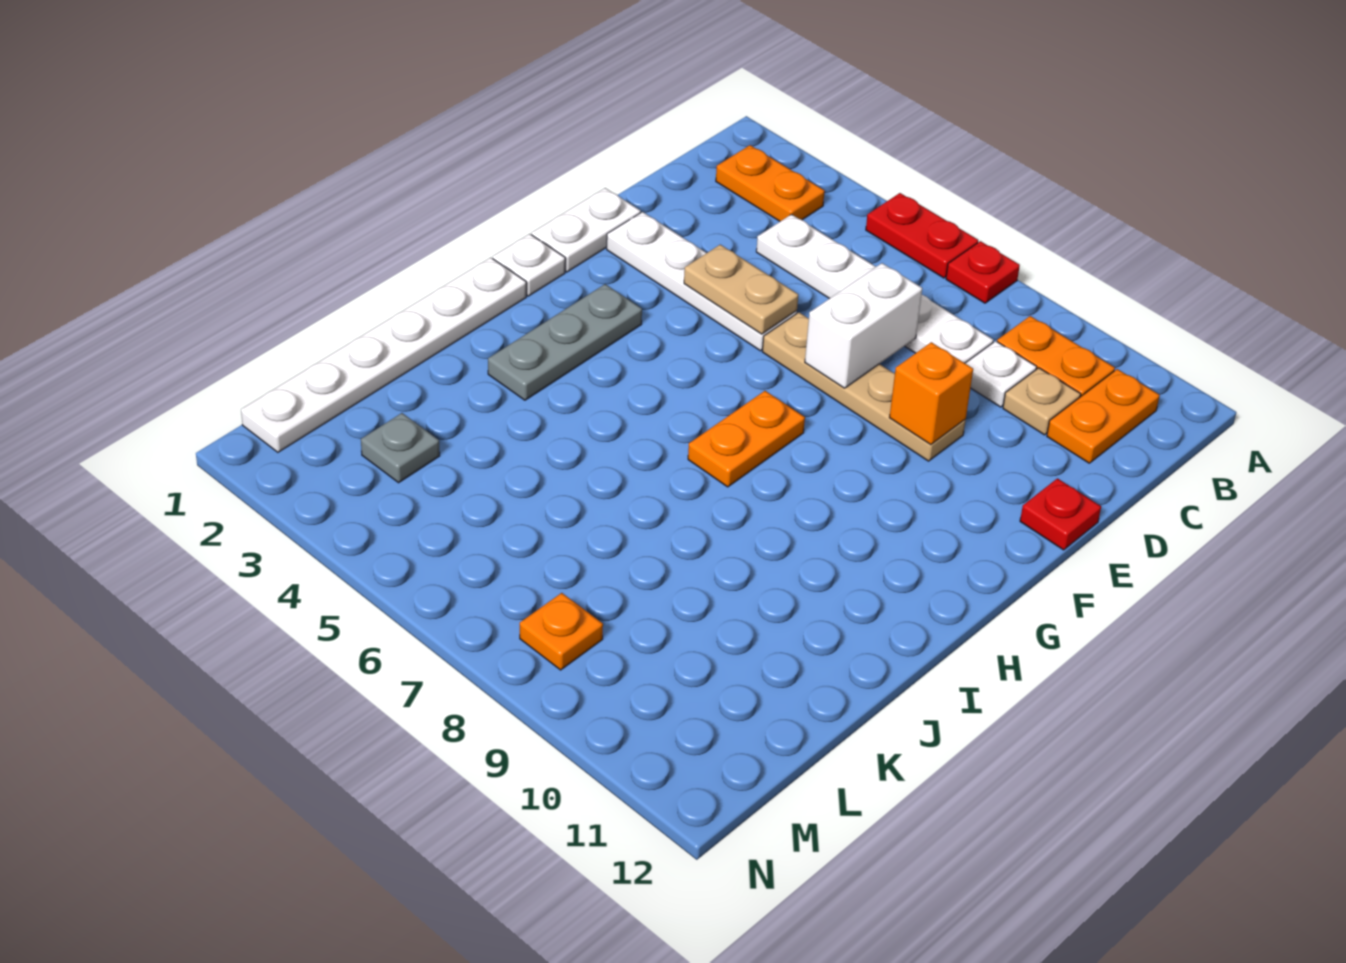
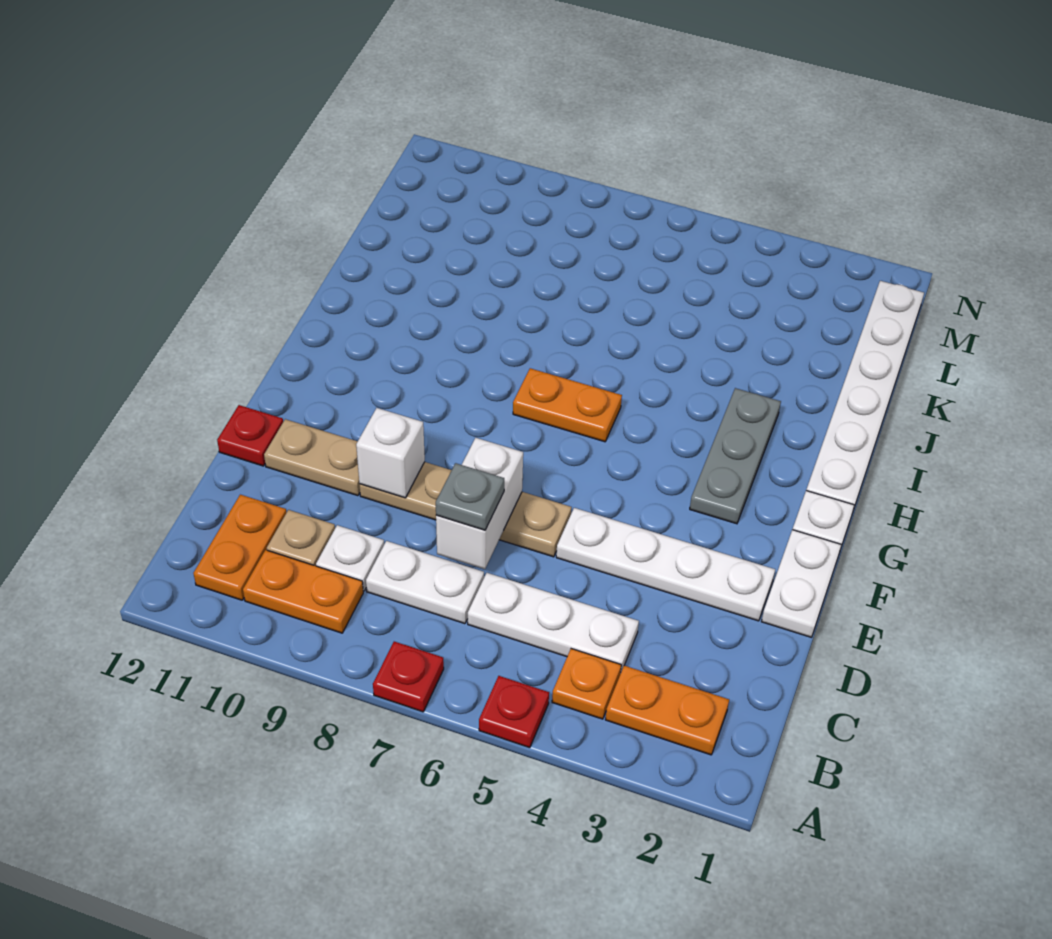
red 1x2 plate [866,193,978,278] -> red 1x1 plate [479,676,549,748]
tan 1x2 plate [684,245,798,334] -> tan 1x2 plate moved to [264,419,360,496]
orange 1x1 brick [889,342,973,445] -> white 1x1 brick [356,408,425,498]
orange 1x2 plate [688,391,805,487] -> orange 1x2 plate turned to [513,368,622,442]
grey 1x1 plate [361,413,440,483] -> grey 1x1 plate moved to [436,463,504,530]
orange 1x1 plate [520,593,603,670] -> orange 1x1 plate moved to [552,649,621,719]

